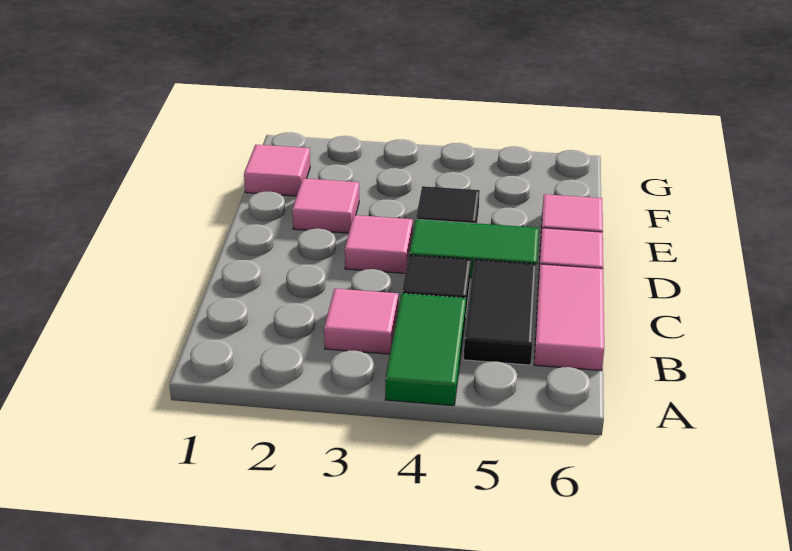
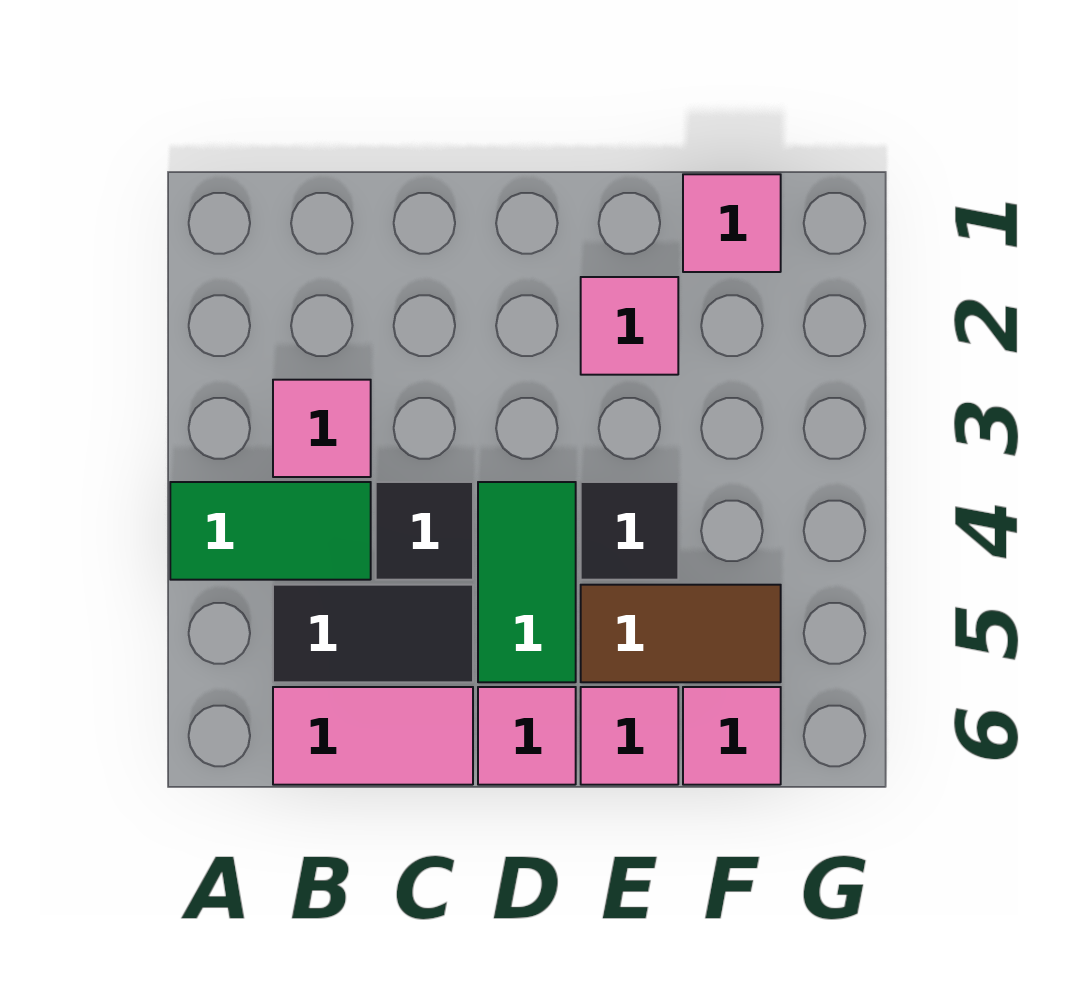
pink 1x1 tile [345,215,413,273] -> pink 1x1 tile moved to [683,687,781,785]
none -> brown 1x2 tile [581,585,781,682]

